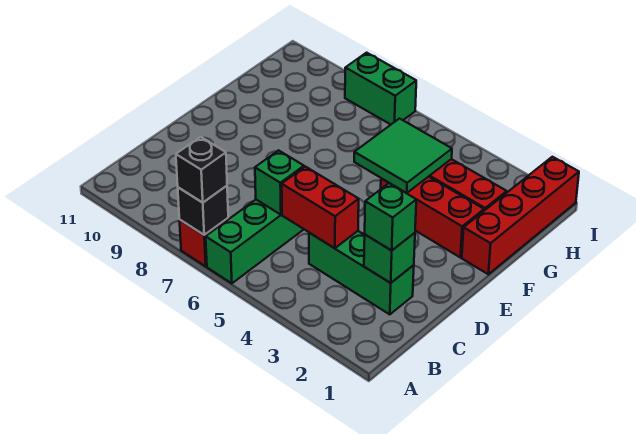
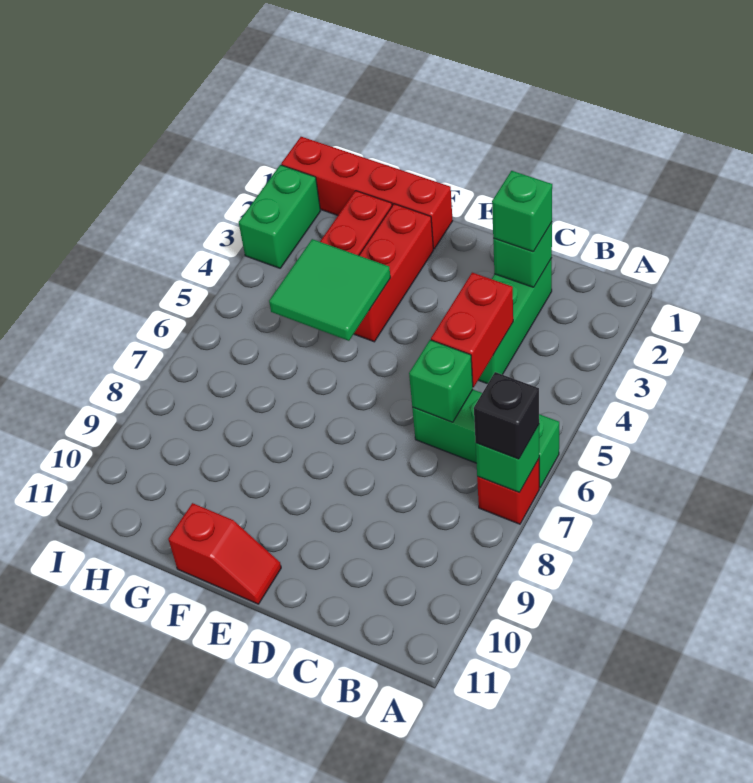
black 1x1 brick [178,186,228,235] -> green 1x1 brick [476,425,539,493]
none -> red 1x2 slope [168,503,281,604]
green 1x2 brick [345,53,416,124] -> green 1x2 brick moved to [239,165,320,268]

